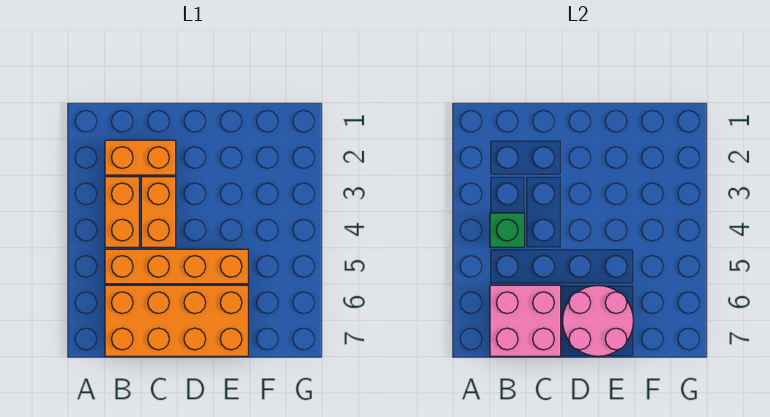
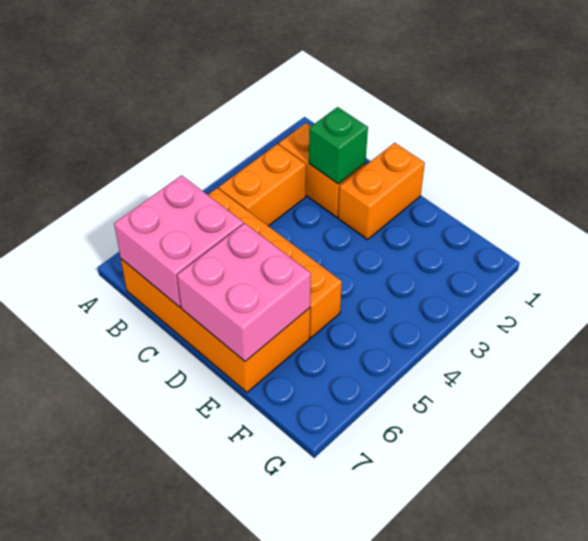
green 1x1 brick [490,213,524,247] -> green 1x1 brick moved to [309,107,368,184]
orange 1x2 brick [141,177,176,247] -> orange 1x2 brick moved to [338,143,425,240]
pink 2x2 round brick [563,286,633,356] -> pink 2x2 brick [177,223,311,361]

